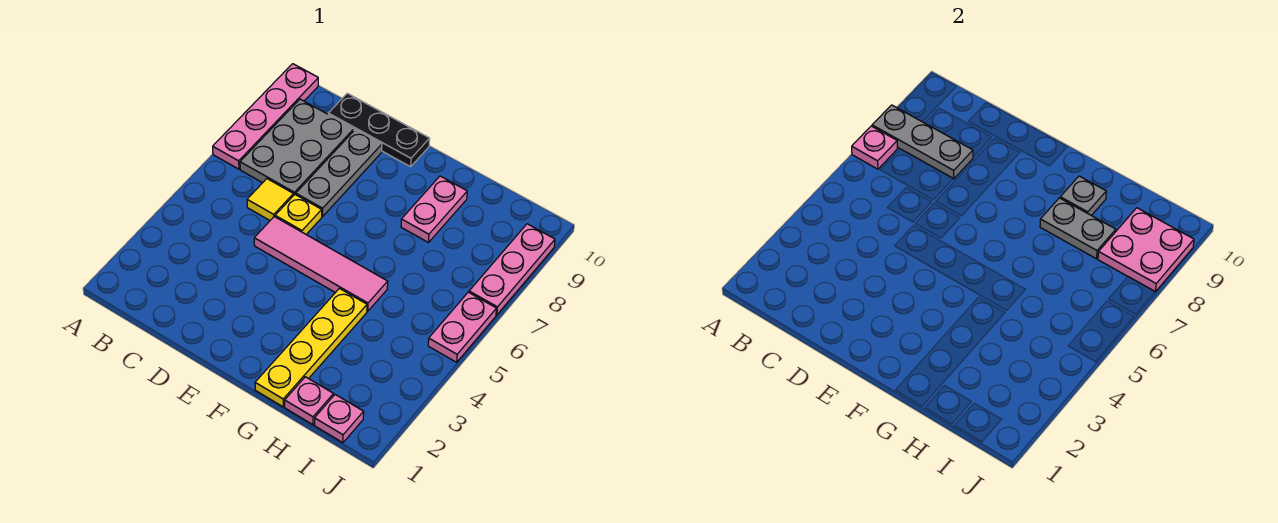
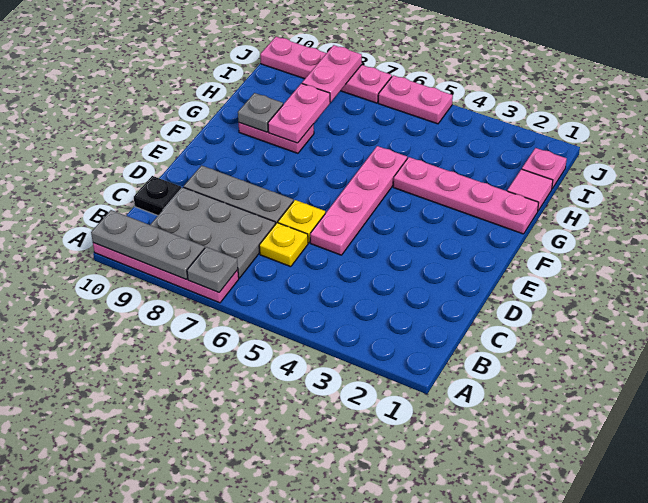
pink 1x1 plate [852,126,897,169] -> grey 1x1 plate [187,247,238,292]
grey 1x3 plate [872,105,973,179] -> grey 1x3 plate turned to [91,210,205,279]
yellow 1x1 tile [247,179,293,220] -> yellow 1x1 plate [259,223,308,267]
black 1x3 plate [328,93,430,167] -> black 1x1 plate [134,176,181,215]
pink 1x4 tile [254,217,388,311] -> pink 1x4 plate [310,146,407,255]
yellow 1x4 plate [255,288,367,407] -> pink 1x4 plate [393,157,538,234]
grey 1x2 plate [1040,198,1116,259] -> pink 1x2 plate [268,83,330,143]
pink 1x1 plate [285,377,334,425] -> pink 1x1 tile [507,169,553,211]
pink 2x2 plate [1098,208,1194,292] -> pink 1x2 plate [302,45,362,102]
pink 1x3 plate [469,224,555,315] -> pink 1x4 plate [260,37,392,103]

